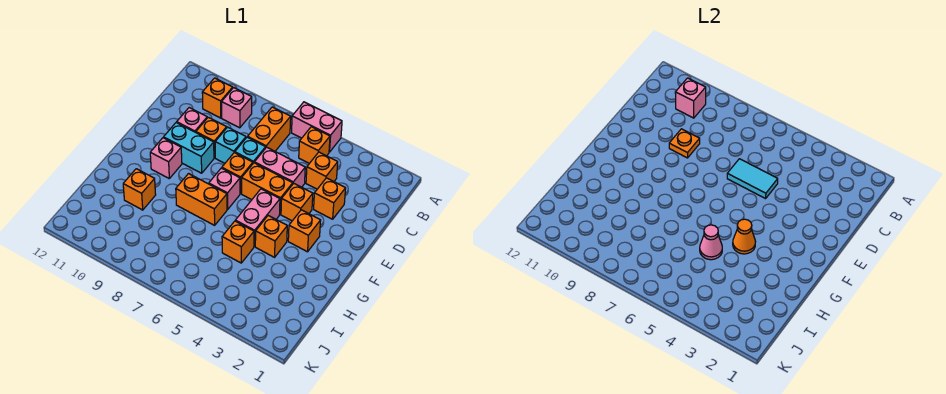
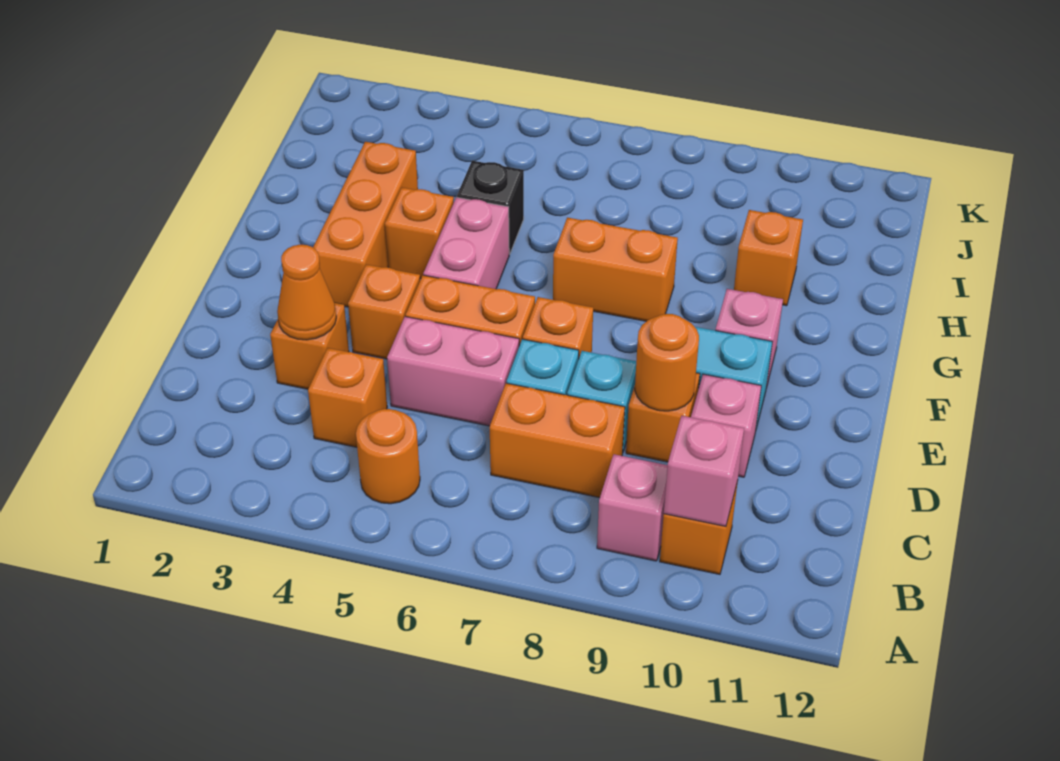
pink 1x2 brick [292,102,342,152] -> none
orange 1x1 brick [299,127,330,163] -> orange 1x1 round brick [356,409,420,504]
orange 1x2 brick [248,107,291,151] -> orange 1x2 brick turned to [490,383,625,498]
cyan 1x2 tile [727,159,778,199] -> none
orange 1x1 plate [669,129,700,158] -> orange 1x1 round brick [635,314,699,411]
orange 1x1 brick [288,210,321,252] -> orange 1x3 brick [313,142,418,307]
pink 1x1 brick [209,168,240,209] -> none
orange 1x1 cone [733,219,756,254] -> orange 1x1 cone moved to [277,245,336,340]
orange 1x1 brick [222,221,254,263] -> black 1x1 brick [457,161,524,254]
pink 1x1 cone [700,225,722,260] -> none

